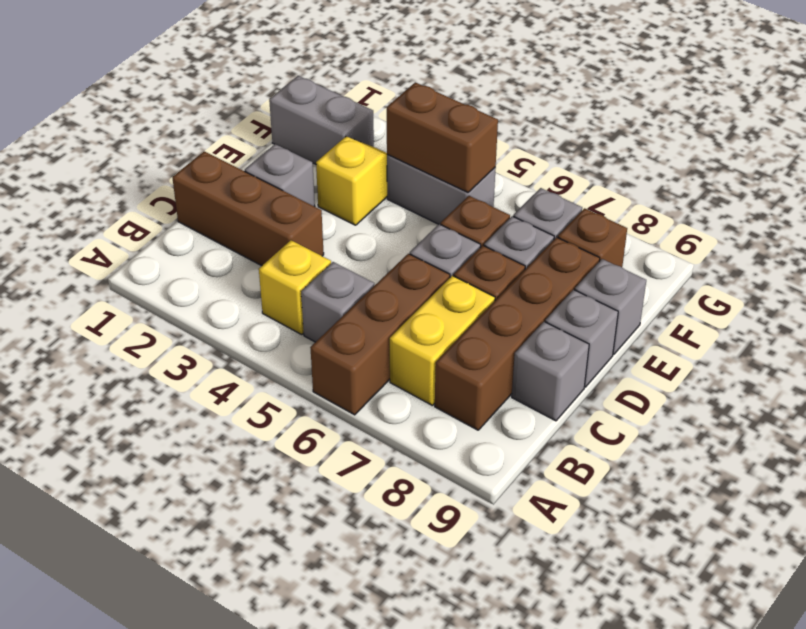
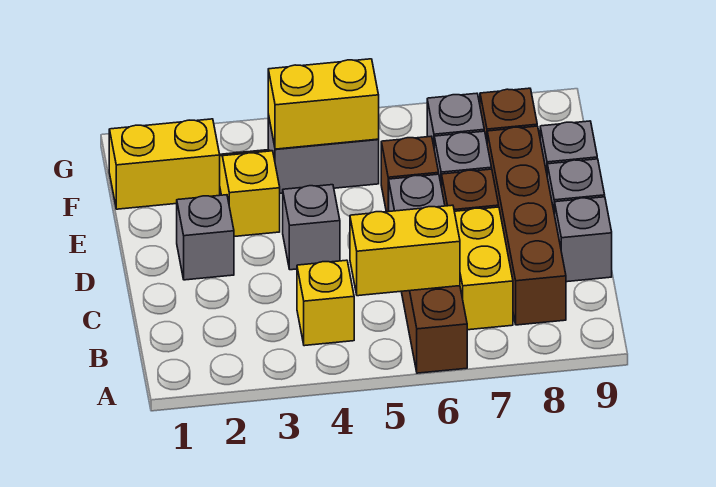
grey 1x1 brick [301,262,374,342] -> grey 1x1 brick moved to [283,185,340,270]
none -> yellow 1x2 brick [350,205,460,296]
brown 1x3 brick [172,151,324,266] -> none
grey 1x2 brick [269,76,374,164] -> yellow 1x2 brick [109,119,220,209]
brown 1x2 brick [387,82,498,192] -> yellow 1x2 brick [268,59,379,149]

